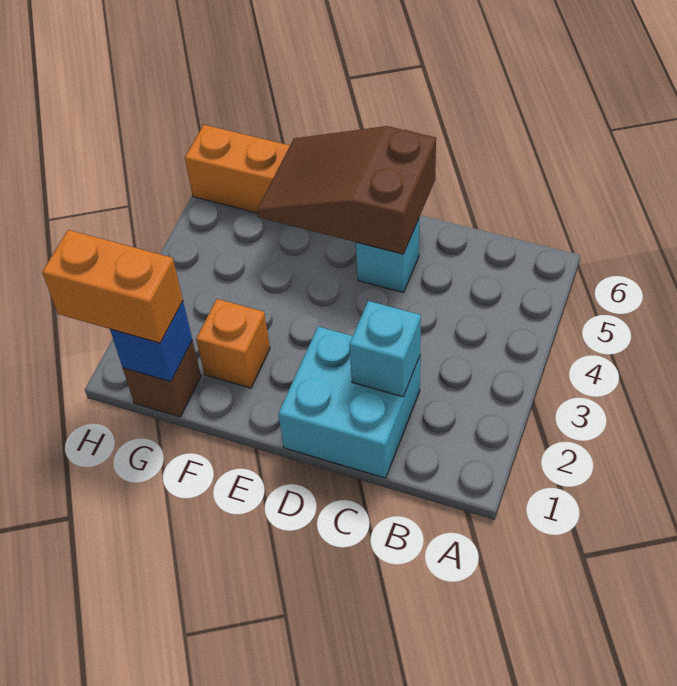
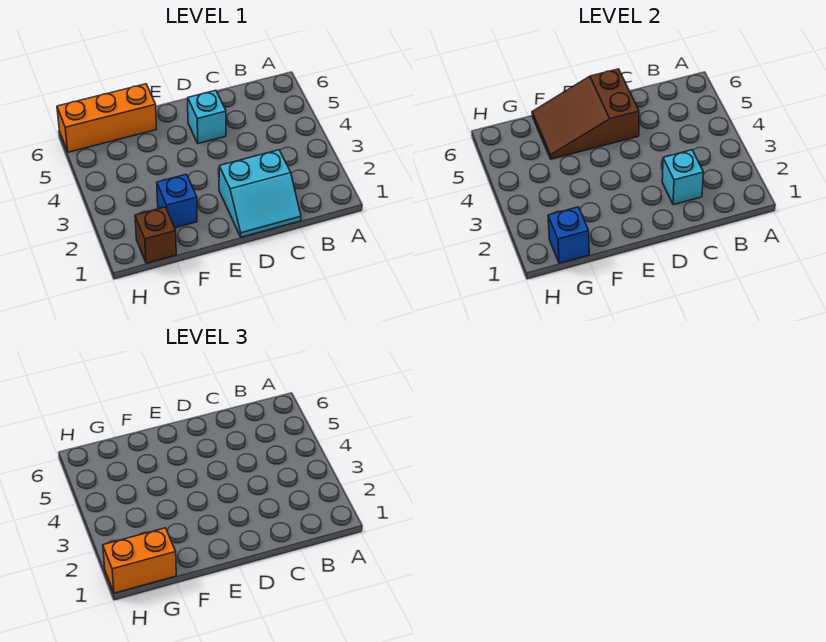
cyan 2x2 brick [278,327,420,478] -> cyan 2x2 slope [219,150,301,237]
orange 1x1 brick [196,299,270,388] -> blue 1x1 brick [157,174,197,228]

